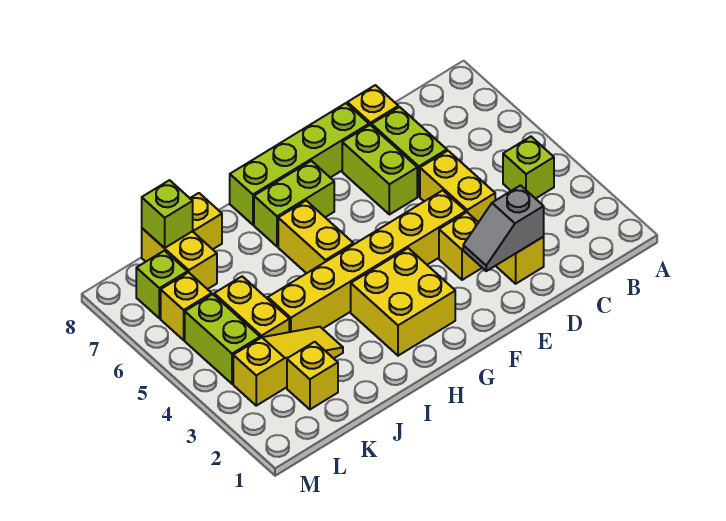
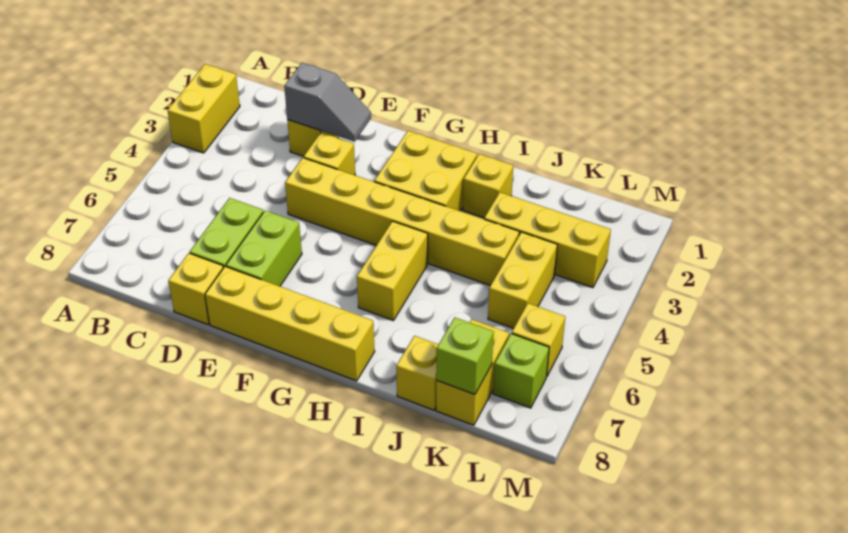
lime 1x1 brick [503,137,554,199] -> none
yellow 1x2 brick [420,151,495,222] -> yellow 1x2 brick moved to [167,64,240,153]
lime 1x4 brick [230,103,369,225] -> yellow 1x4 brick [205,266,375,381]
lime 1x2 brick [254,161,334,247] -> none
yellow 1x3 slope [233,327,343,406] -> yellow 1x3 brick [484,192,611,288]
yellow 1x1 brick [287,342,338,409] -> yellow 1x1 brick moved to [463,154,513,218]
lime 1x2 brick [185,294,260,384] -> none

